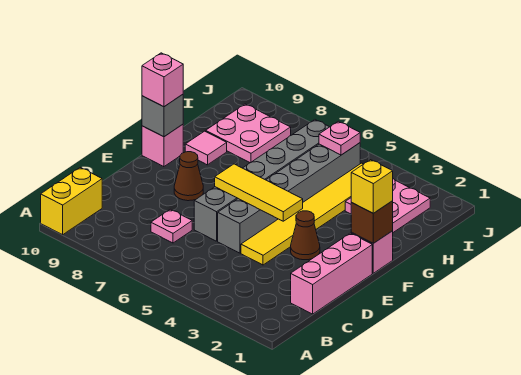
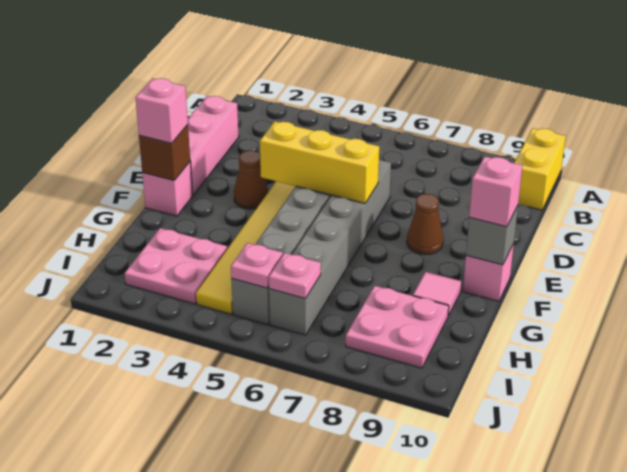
pink 1x1 plate [151,209,192,243] -> pink 1x1 plate moved to [269,253,321,298]
yellow 1x3 tile [215,164,303,221] -> yellow 1x3 brick [260,121,379,203]
yellow 1x1 brick [351,160,393,213] -> pink 1x1 brick [135,78,188,143]

